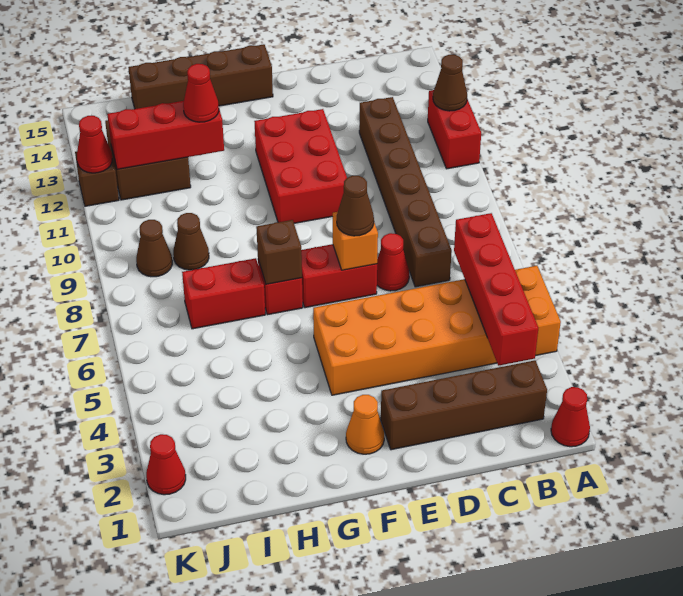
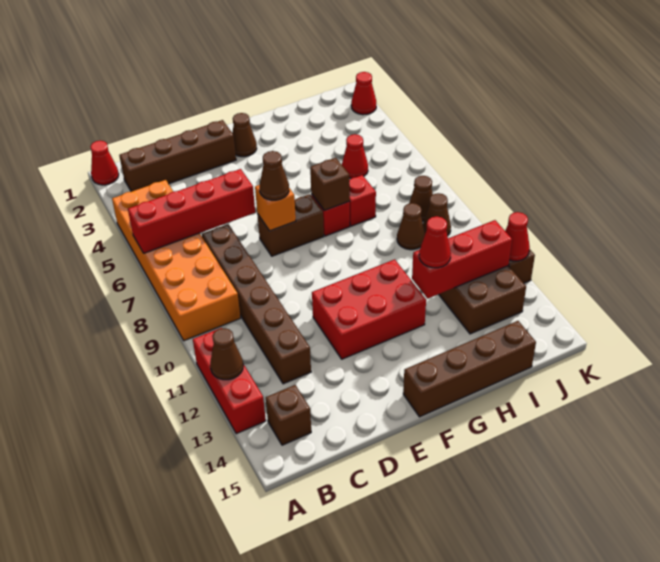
orange 2x6 brick [313,266,561,395] -> orange 2x6 brick turned to [112,180,240,341]
red 1x2 brick [428,90,481,169] -> red 1x3 brick [193,328,266,434]
red 1x4 brick [454,213,538,366] -> red 1x4 brick turned to [128,169,255,253]
none -> brown 1x1 brick [266,385,311,445]
red 1x1 cone [377,233,409,291] -> red 1x1 cone moved to [342,134,368,178]
red 1x2 brick [301,244,377,308] -> brown 1x2 brick [257,194,324,256]
red 2x3 brick [254,109,347,223] -> red 2x3 brick turned to [312,259,426,359]
orange 1x1 cone [346,395,384,454] -> brown 1x1 cone [232,113,257,157]
red 1x2 brick [182,258,265,329] -> red 1x1 brick [349,175,376,226]
none -> brown 1x1 cone [409,176,433,221]

